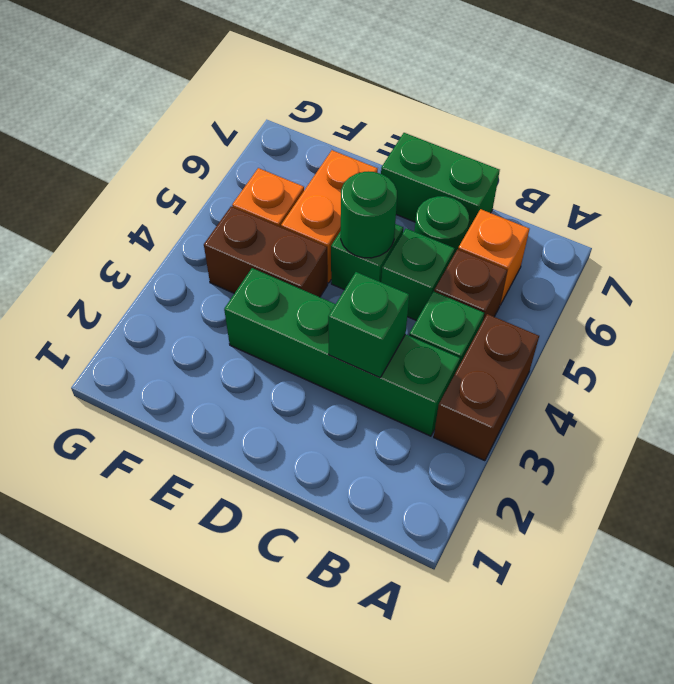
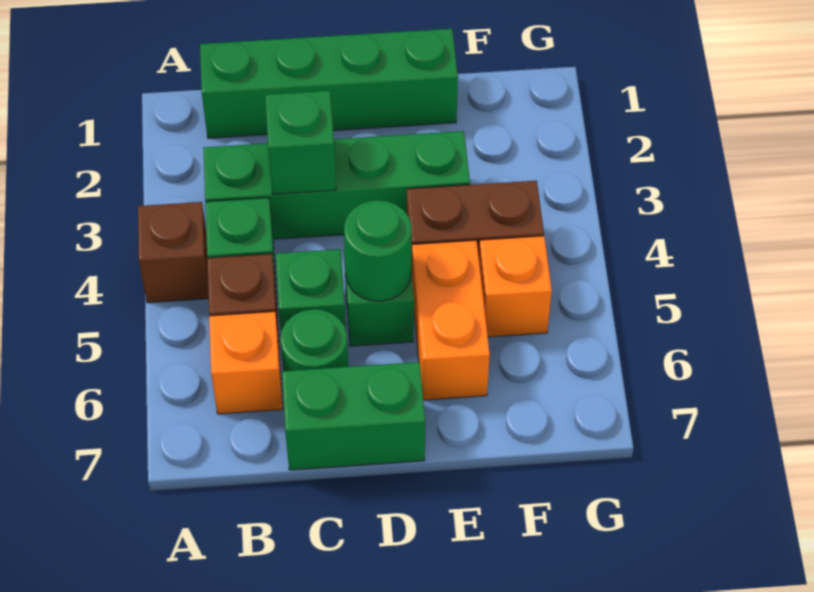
brown 1x2 brick [434,314,539,461] -> brown 1x1 brick [138,202,209,303]
none -> green 1x4 brick [200,29,458,138]

